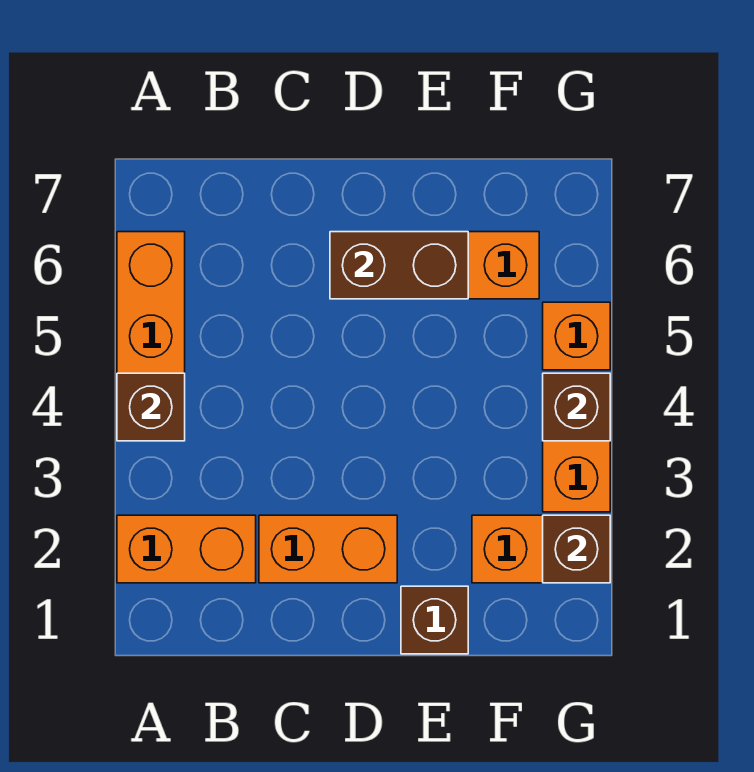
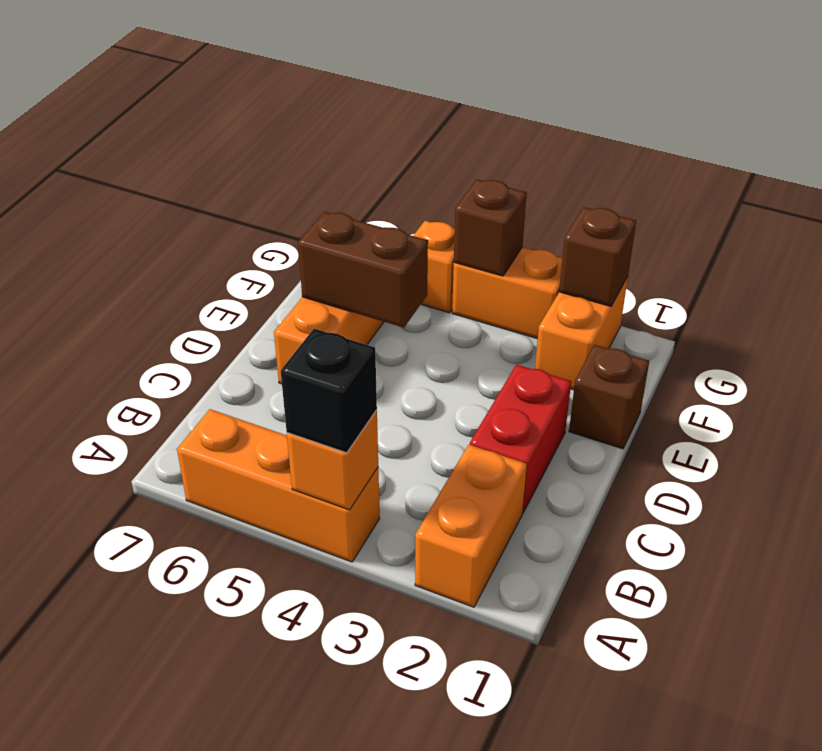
brown 1x1 brick [117,373,185,441] -> orange 1x1 brick [287,410,378,510]
none -> black 1x1 brick [281,329,377,453]
orange 1x2 brick [259,515,397,583] -> red 1x2 brick [470,364,571,513]
brown 1x2 brick [330,232,468,299] -> brown 1x2 brick turned to [298,212,428,328]

